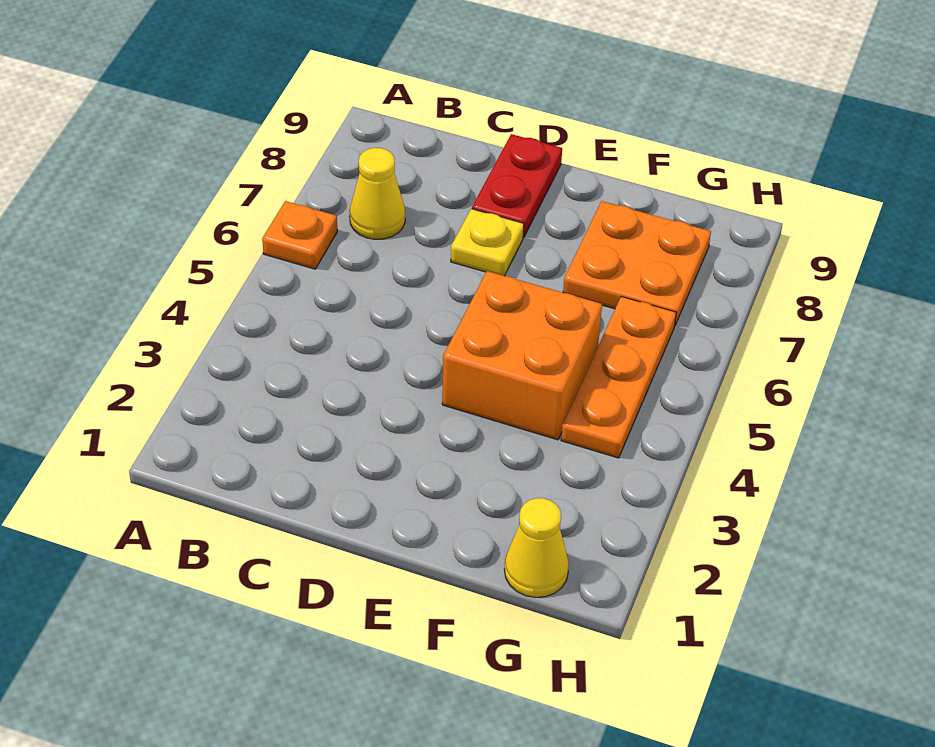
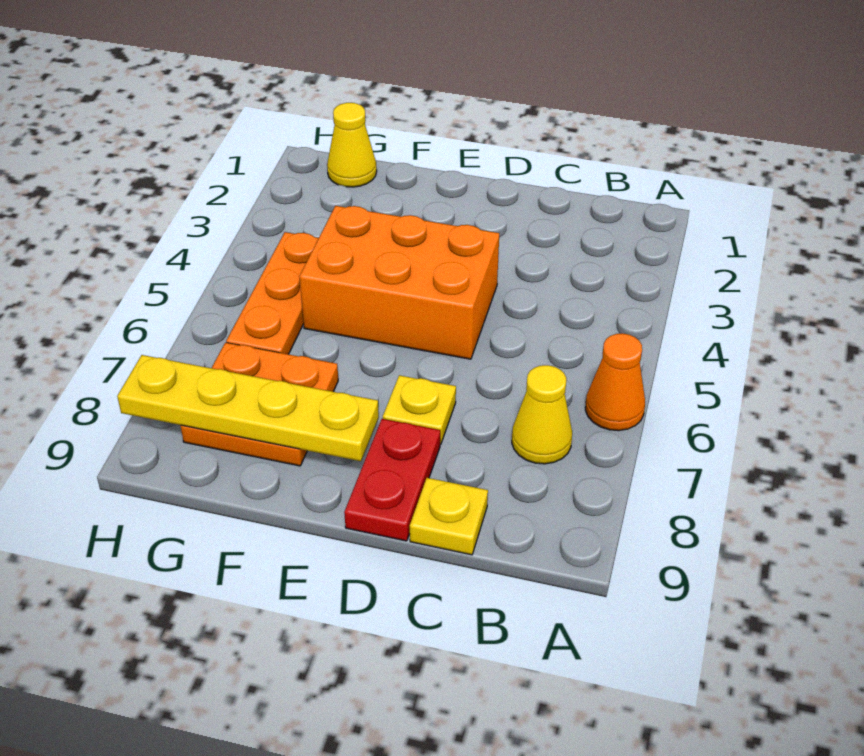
orange 1x1 plate [262,201,337,269] -> orange 1x1 cone [585,333,645,431]
none -> yellow 1x1 plate [410,478,488,555]
orange 2x2 brick [442,271,602,440] -> orange 2x3 brick [299,206,499,359]
none -> yellow 1x4 plate [117,355,379,461]

